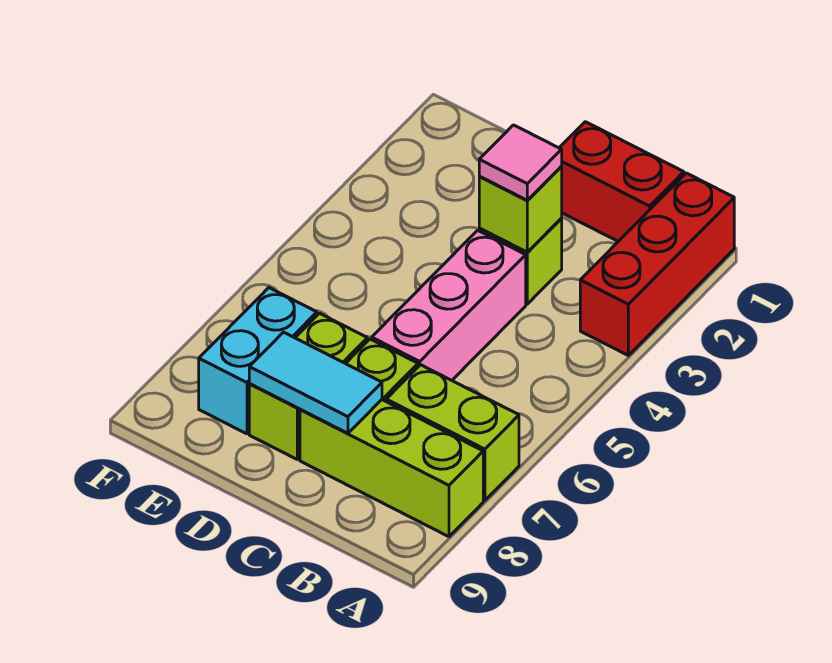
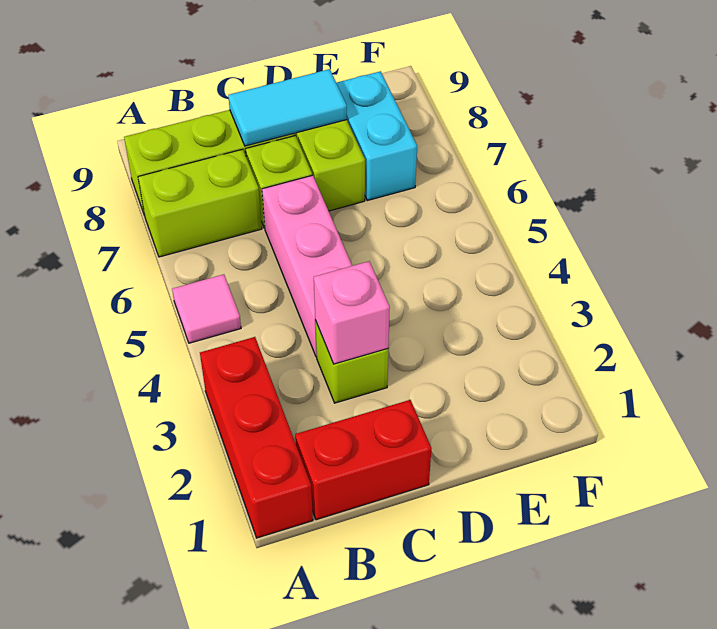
lime 1x1 brick [479,167,562,252] -> pink 1x1 brick [314,261,390,364]
pink 1x1 tile [479,125,562,200] -> pink 1x1 tile moved to [172,274,241,343]

